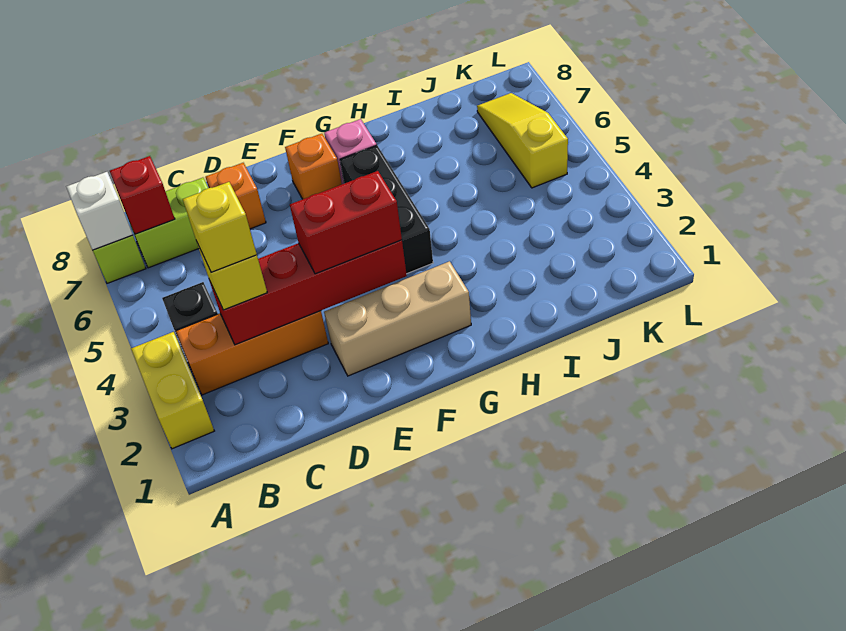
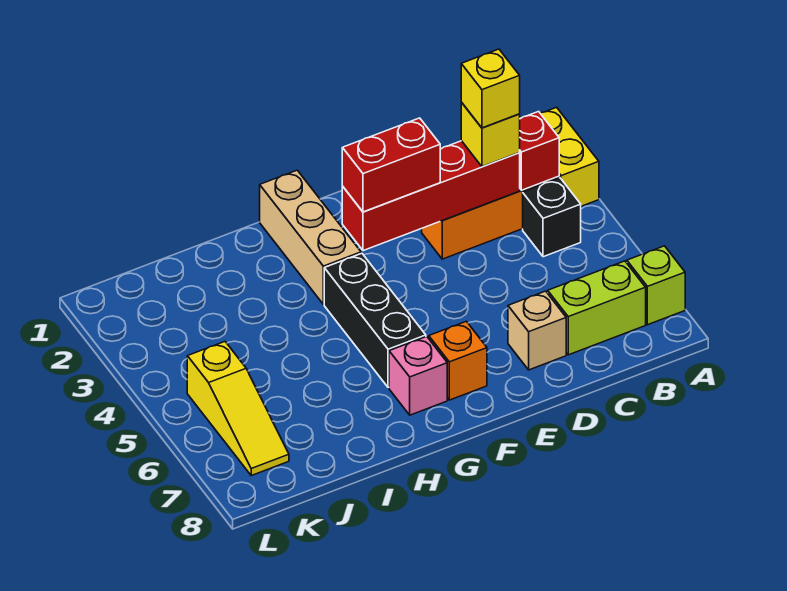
white 1x1 brick [66,172,133,250] -> none
red 1x1 brick [110,156,175,234] -> red 1x1 brick moved to [519,112,559,190]
orange 1x1 brick [206,163,266,229] -> tan 1x1 brick [508,291,566,370]
tan 1x3 brick [324,261,471,376] -> tan 1x3 brick turned to [260,170,361,304]

